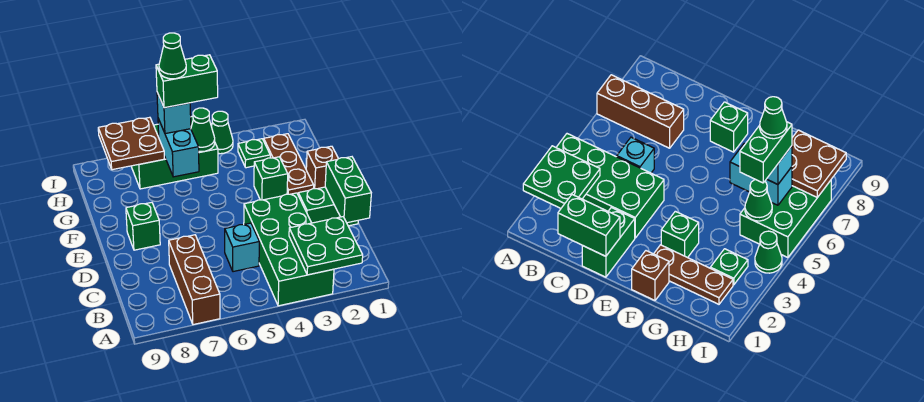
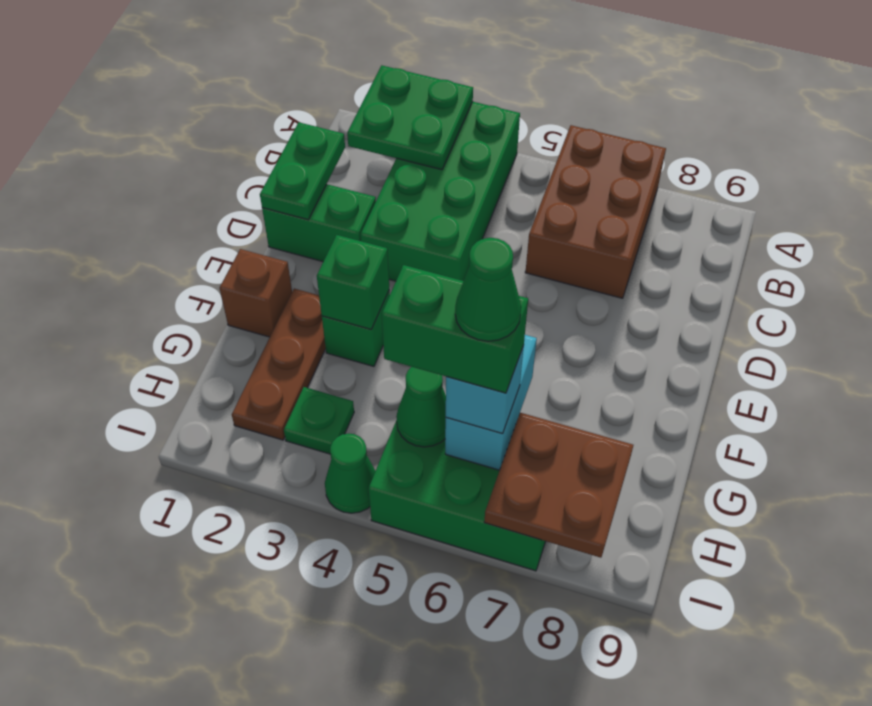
brown 1x3 brick [169,235,220,325] -> brown 2x3 brick [525,125,666,298]
green 1x2 brick [325,157,371,223] -> green 1x2 plate [260,122,345,220]
cyan 1x1 brick [225,223,259,272] -> none
green 1x1 brick [126,202,160,250] -> green 1x1 brick moved to [317,235,389,329]

